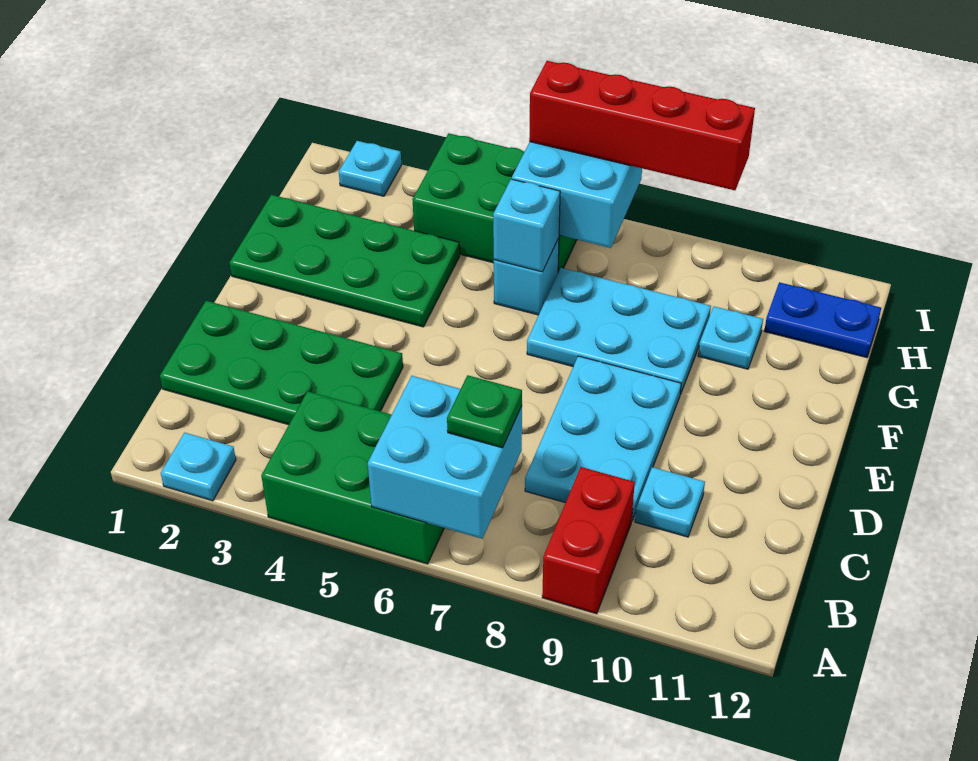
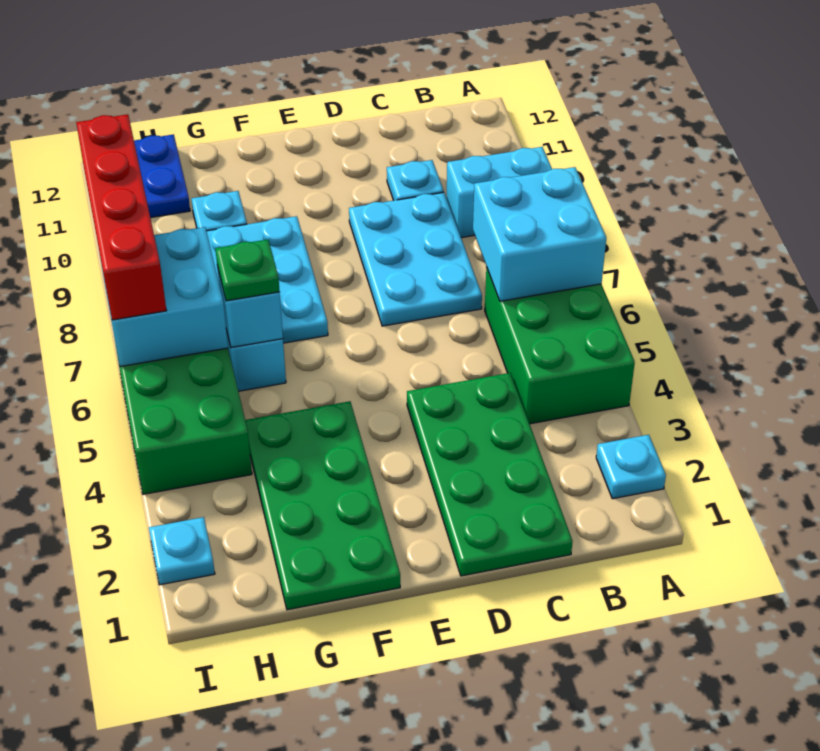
red 1x2 brick [542,467,635,614] -> cyan 1x2 brick [447,147,552,238]
green 1x1 plate [447,375,522,448] -> green 1x1 plate moved to [215,239,280,301]
cyan 2x3 plate [525,356,681,520] -> cyan 2x3 plate turned to [349,192,482,326]

